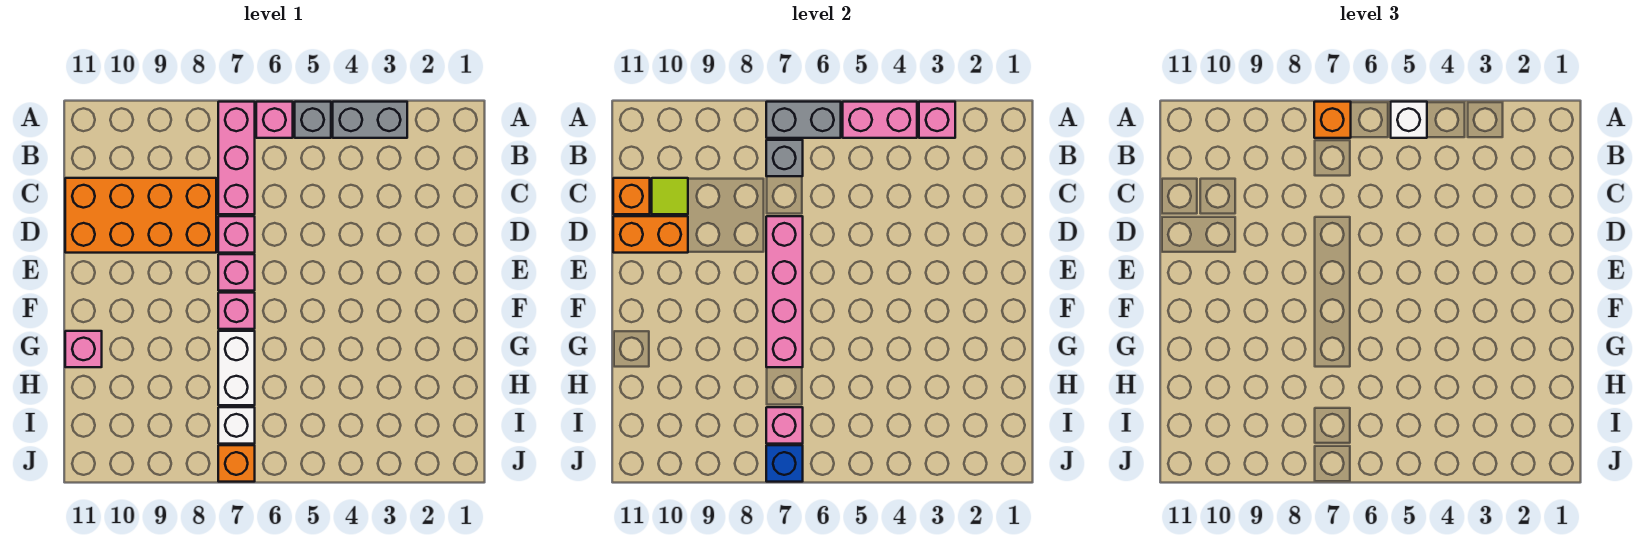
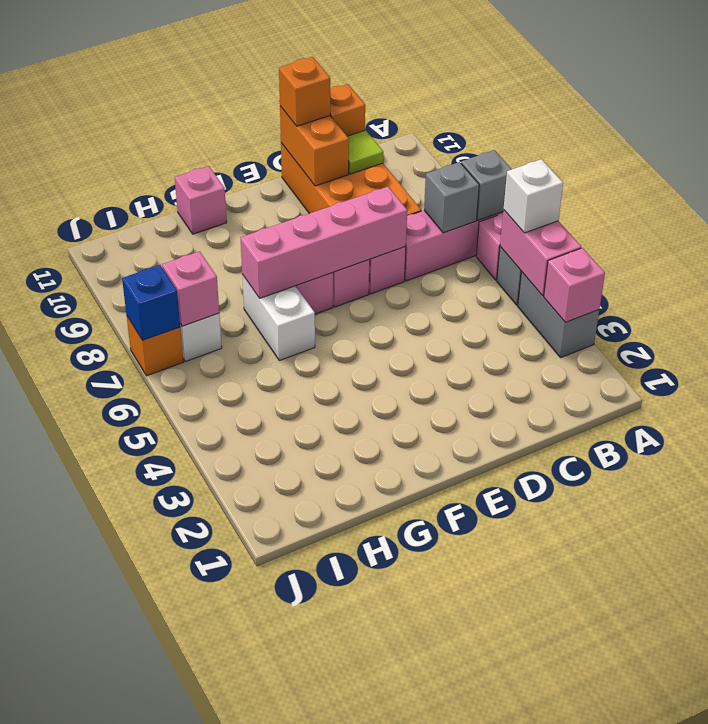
grey 1x2 brick [766,102,841,138] -> grey 1x1 brick [461,150,512,220]
orange 1x1 brick [1314,102,1351,138] -> orange 1x1 brick moved to [279,57,330,126]
white 1x2 brick [218,331,255,405] -> white 1x2 brick turned to [242,275,315,361]

